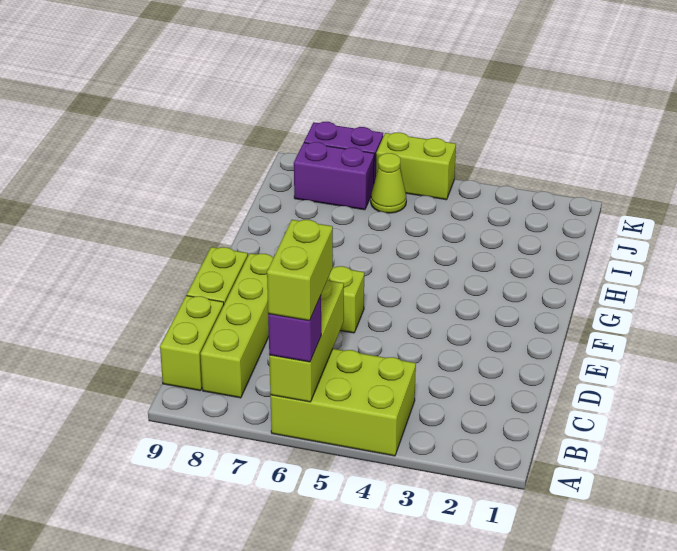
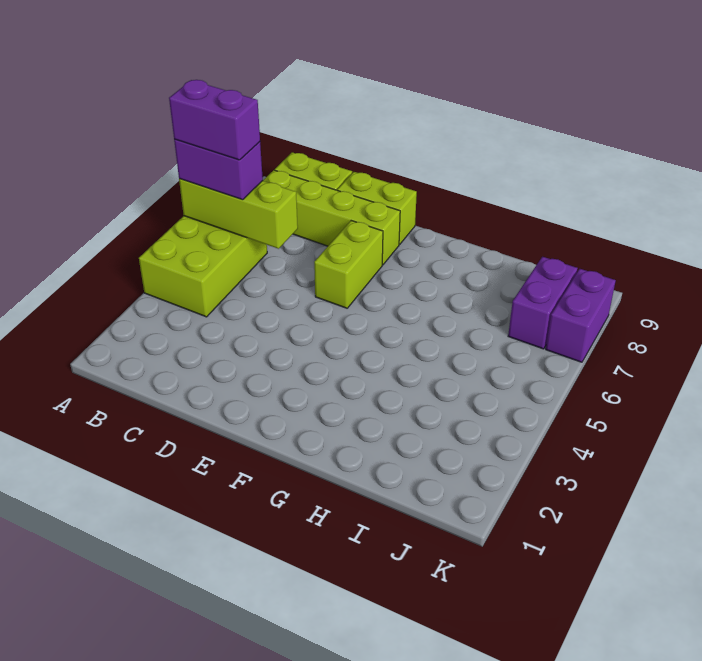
purple 1x1 brick [268,296,321,362] -> purple 1x2 brick [174,139,263,200]
lime 1x2 brick [267,220,333,321] -> purple 1x2 brick [169,80,260,160]
lime 1x1 cone [371,153,406,213] -> none
lime 1x2 brick [376,133,456,200] -> none

